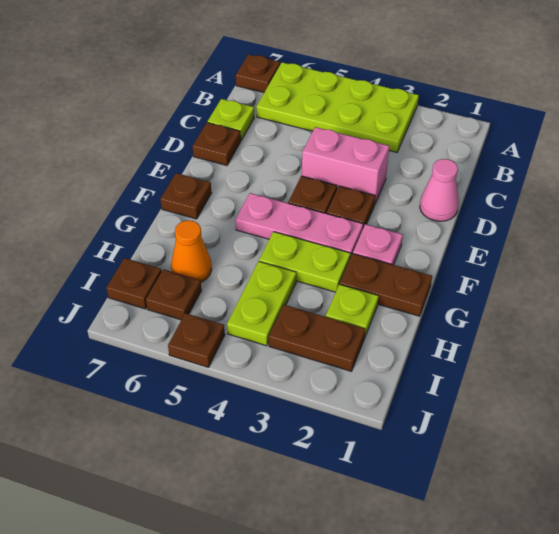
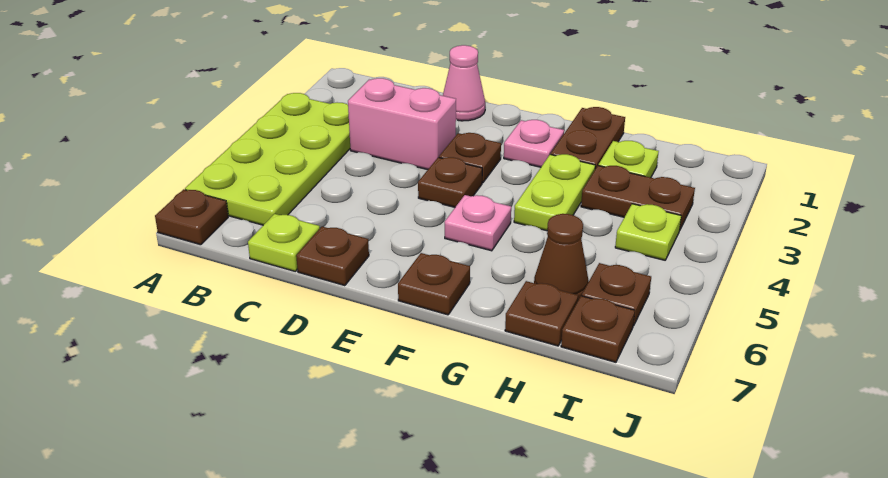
pink 1x2 brick [302,127,389,205] -> pink 1x2 brick turned to [348,78,456,170]
pink 1x3 plate [236,193,363,258] -> pink 1x1 plate [445,195,511,251]
lime 1x2 plate [227,261,296,346] -> lime 1x1 plate [615,204,681,260]
orange 1x1 cone [171,220,212,282] -> brown 1x1 cone [534,214,589,300]
brown 1x2 plate [269,305,365,371] -> brown 1x2 plate turned to [581,166,695,231]
brown 1x1 plate [168,313,225,367] -> brown 1x1 plate moved to [505,281,578,346]

